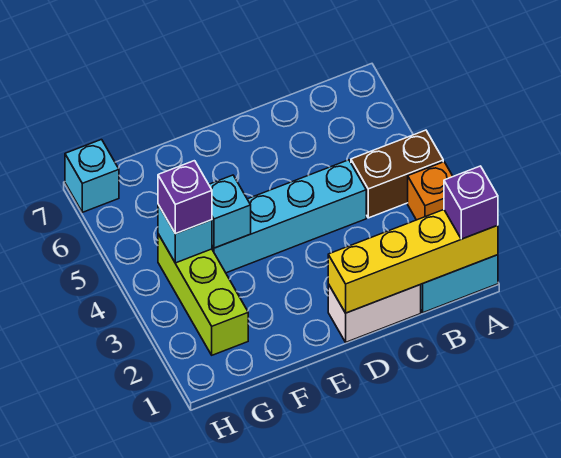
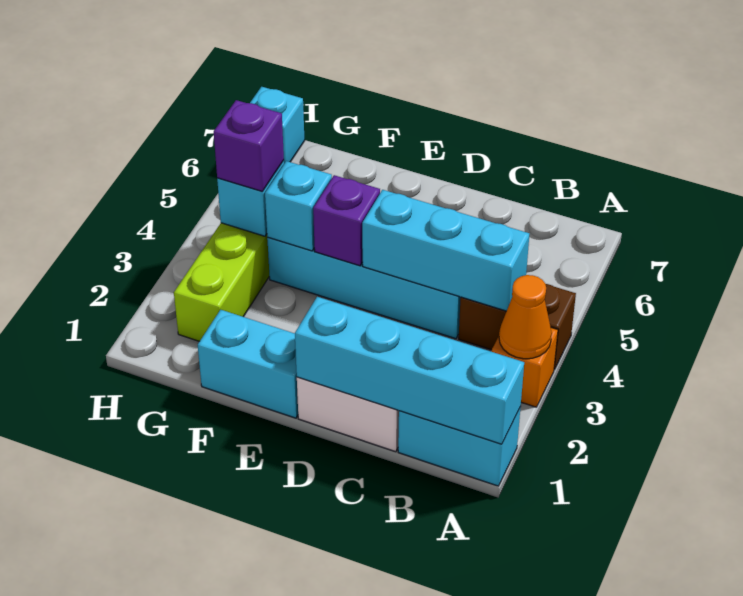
yellow 1x4 brick [328,210,498,313] -> cyan 1x4 brick [295,297,524,444]
purple 1x1 brick [444,166,498,239] -> purple 1x1 brick moved to [313,175,380,266]
none -> orange 1x1 cone [499,275,552,359]
none -> cyan 1x3 brick [362,190,529,311]
none -> cyan 1x2 brick [198,310,298,418]

